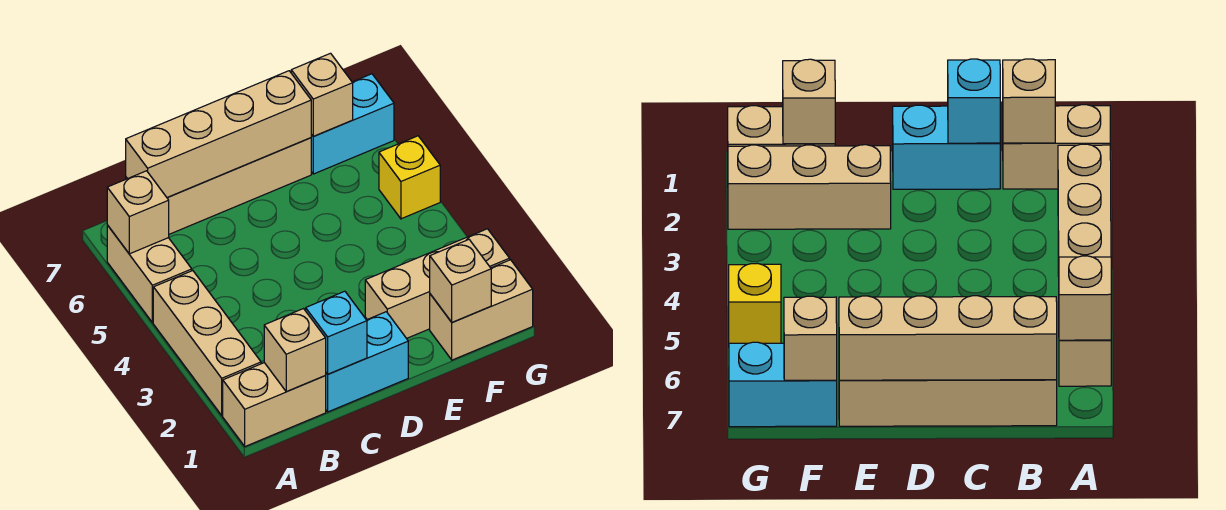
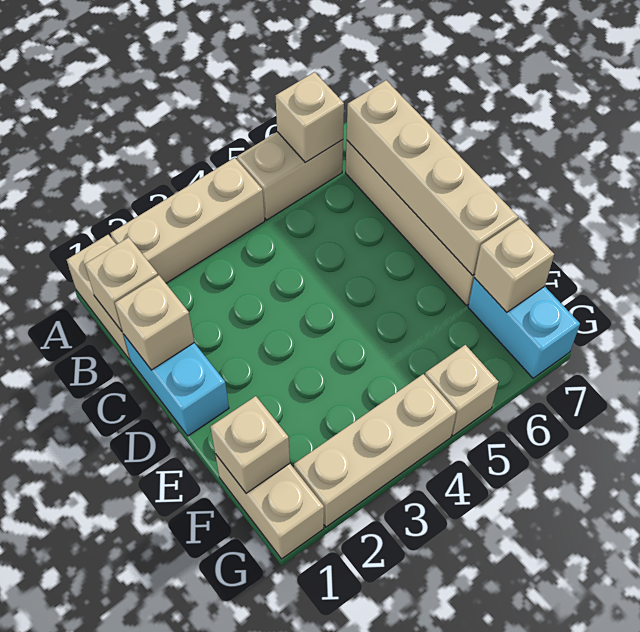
cyan 1x1 brick [306,291,367,374] -> tan 1x1 brick [115,275,194,370]
tan 1x3 brick [365,229,510,338] -> tan 1x3 brick turned to [294,374,456,527]
yellow 1x1 brick [379,136,440,219] -> tan 1x1 brick [425,345,499,436]

